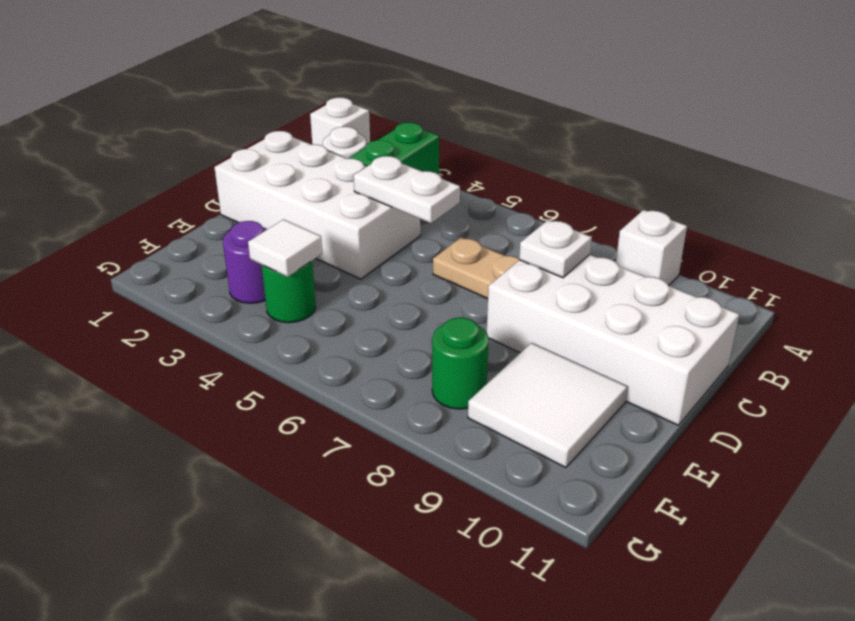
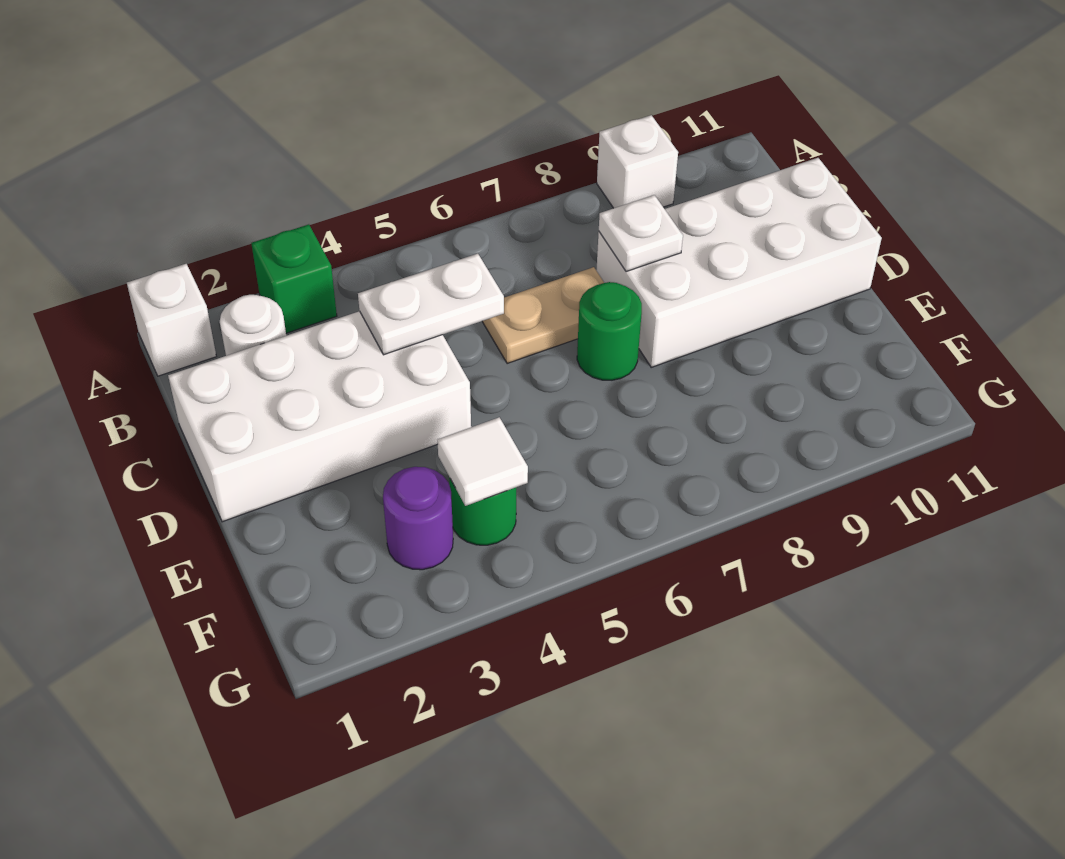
green 1x2 brick [349,122,439,174] -> green 1x1 brick [251,224,337,333]
white 2x2 tile [468,343,627,468] -> none
green 1x1 round brick [432,317,489,409] -> green 1x1 round brick moved to [577,282,642,380]

